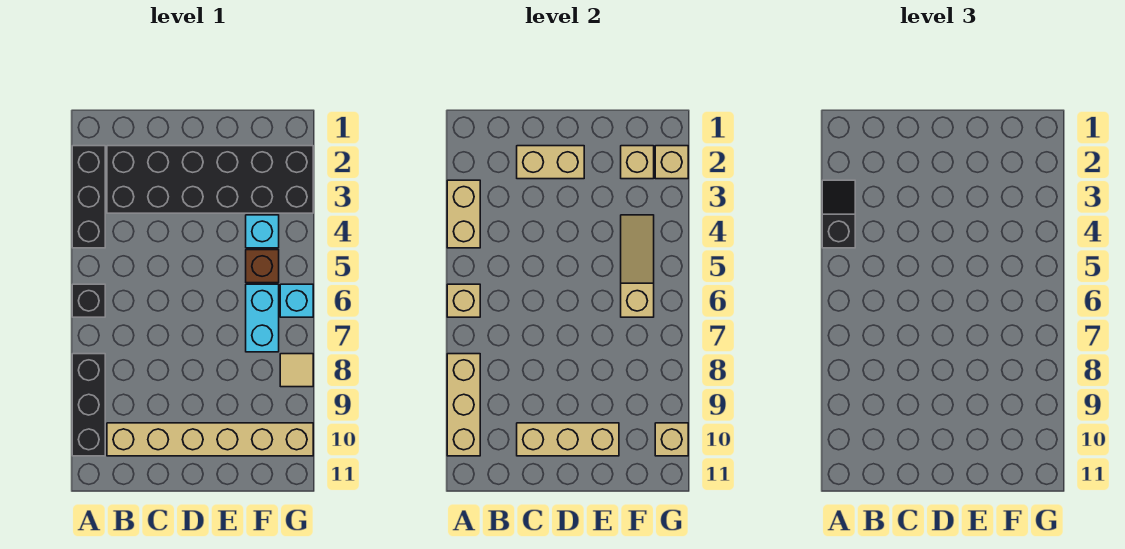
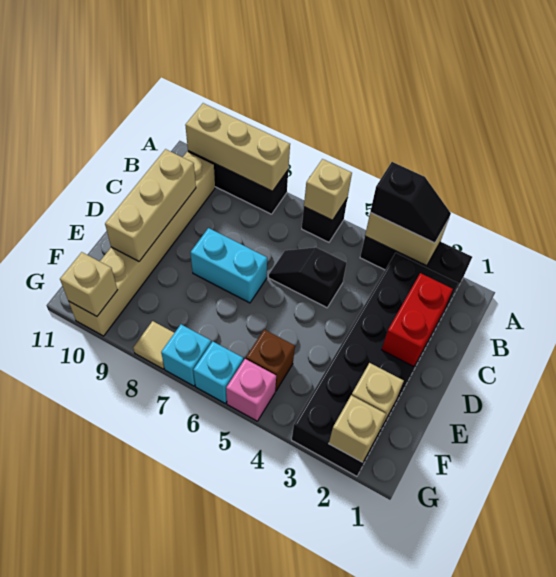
tan 1x2 brick [517,146,584,179] -> red 1x2 brick [382,273,453,366]
none -> black 1x2 slope [269,247,347,308]
cyan 1x1 brick [246,215,279,248] -> cyan 1x1 brick moved to [161,325,211,386]
tan 1x3 slope [621,215,654,317] -> none
cyan 1x2 brick [246,284,279,352] -> cyan 1x2 brick moved to [190,228,267,303]
none -> pink 1x1 brick [226,359,276,421]

